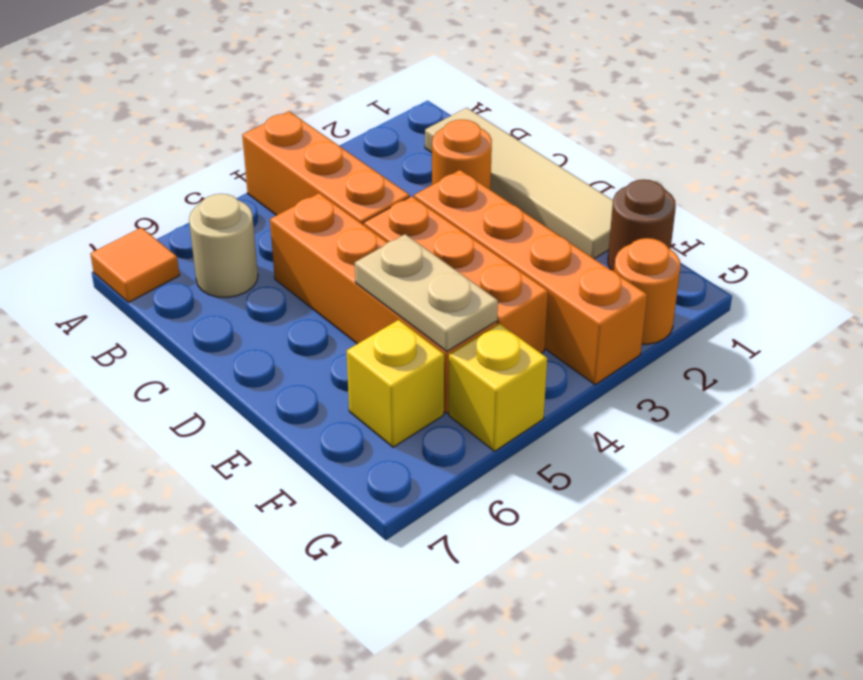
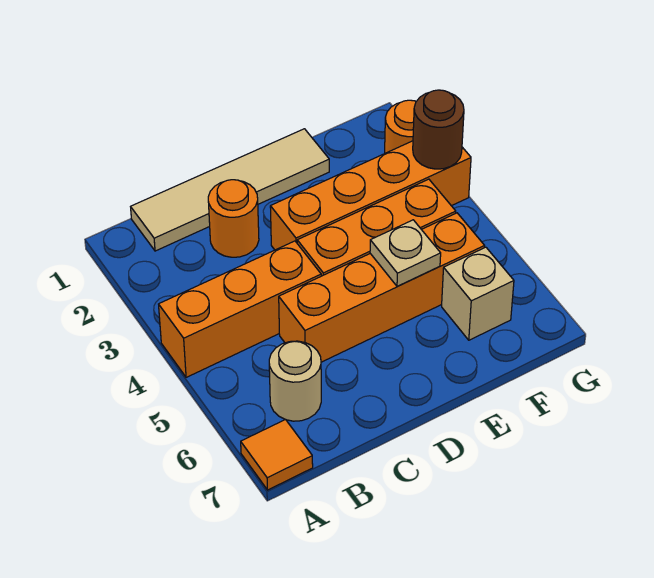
tan 1x2 plate [355,234,498,351] -> tan 1x1 plate [370,220,441,287]
brown 1x1 round brick [608,180,676,271] -> brown 1x1 round brick moved to [413,90,464,169]
yellow 1x1 brick [347,320,444,447] -> tan 1x1 brick [442,247,514,340]
yellow 1x1 brick [449,323,547,451] -> none

